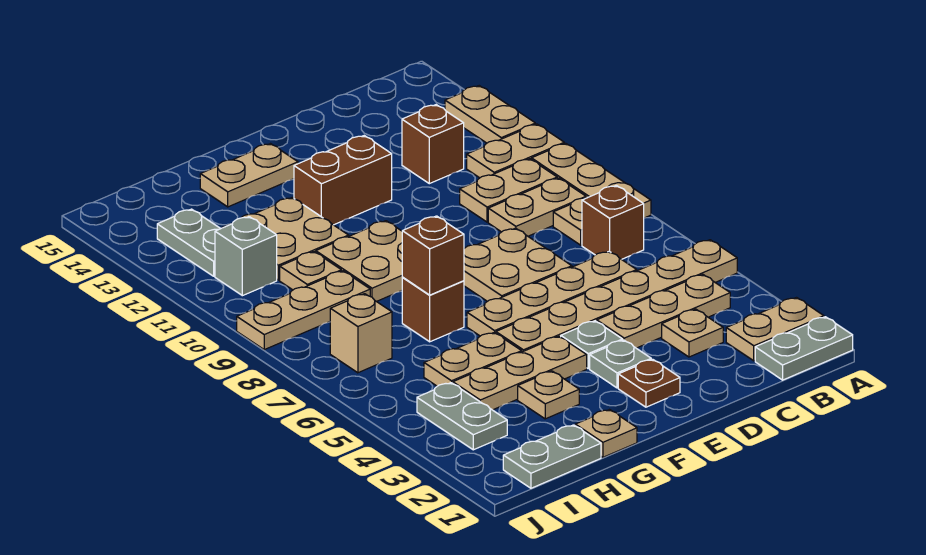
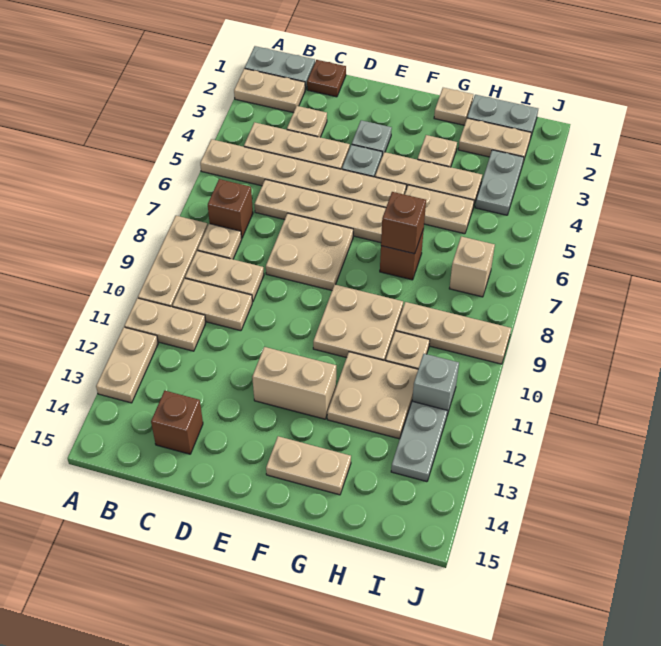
brown 1x1 brick [402,105,464,184] -> brown 1x1 brick moved to [151,391,203,454]
brown 1x1 plate [618,359,680,407] -> brown 1x1 plate moved to [307,60,346,97]
brown 1x2 brick [294,136,392,225] -> tan 1x2 brick [252,347,336,419]
none -> tan 1x2 plate [458,118,531,162]

